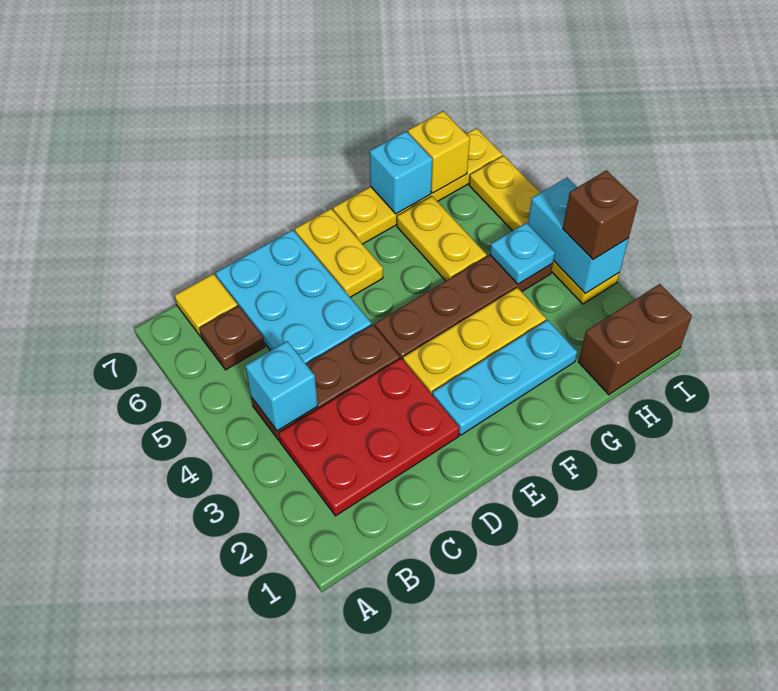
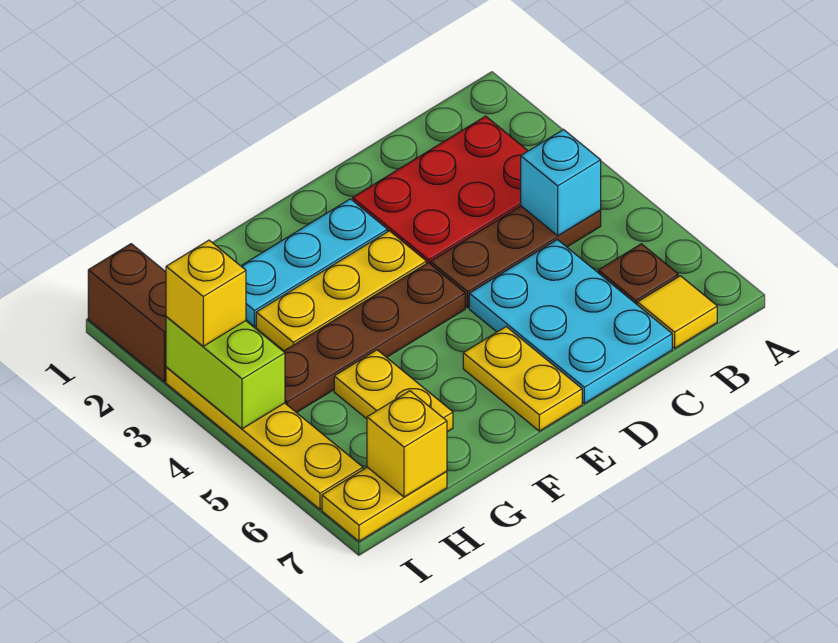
yellow 1x4 plate [333,128,502,244] -> yellow 1x2 plate [322,467,447,541]
cyan 1x1 brick [370,131,432,214] -> none
brown 1x2 brick [579,284,692,395] -> brown 1x2 brick turned to [88,244,166,382]
cyan 1x1 plate [490,223,555,284] -> none
cyan 1x2 brick [528,178,629,293] -> lime 1x2 brick [166,317,285,429]
brown 1x1 brick [563,170,638,260] -> yellow 1x1 brick [166,240,246,346]

